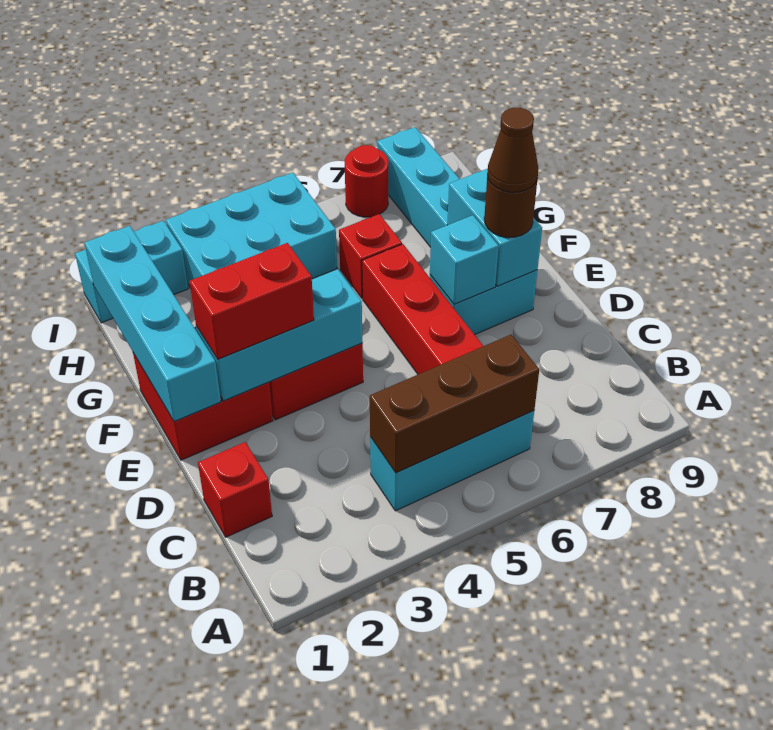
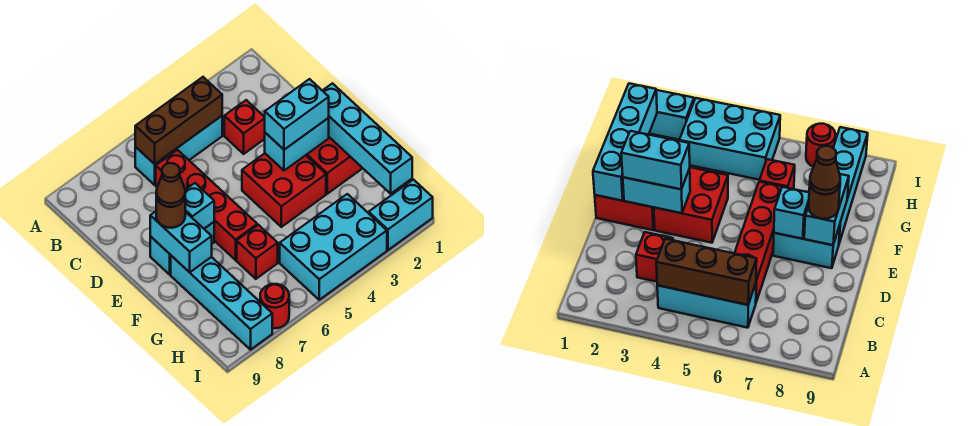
red 1x1 brick [198,442,272,537] -> red 1x1 brick moved to [224,100,265,154]
cyan 1x3 brick [196,269,363,401] -> cyan 1x2 brick [265,118,329,171]
red 1x2 brick [189,243,314,359] -> cyan 1x2 brick [265,79,329,150]

